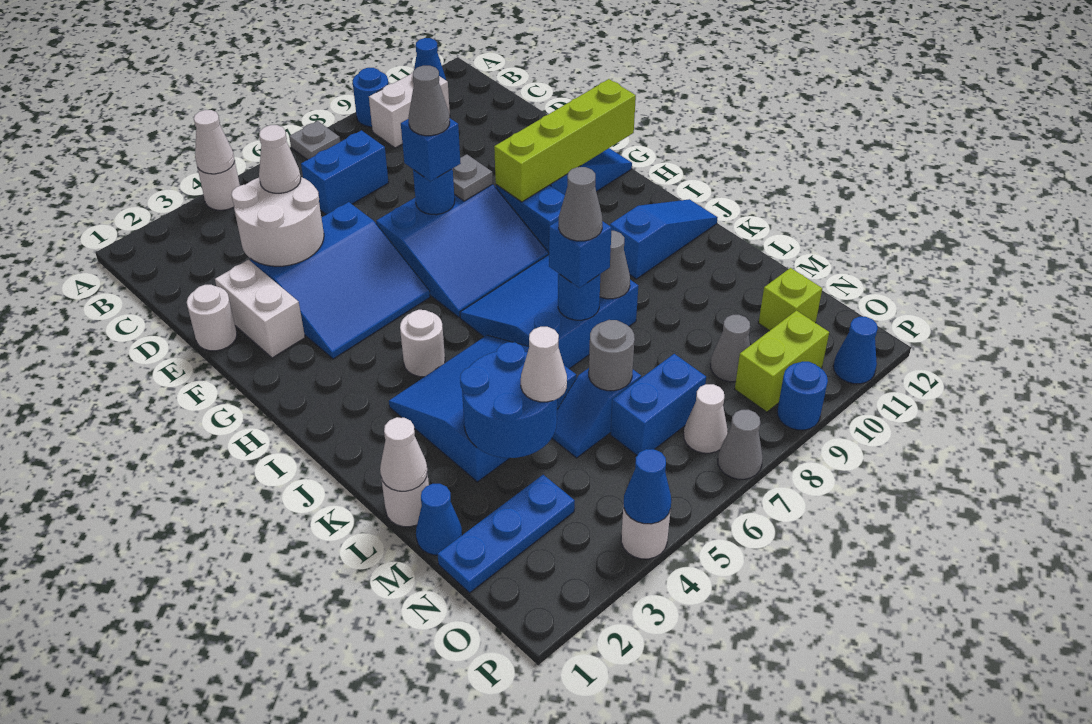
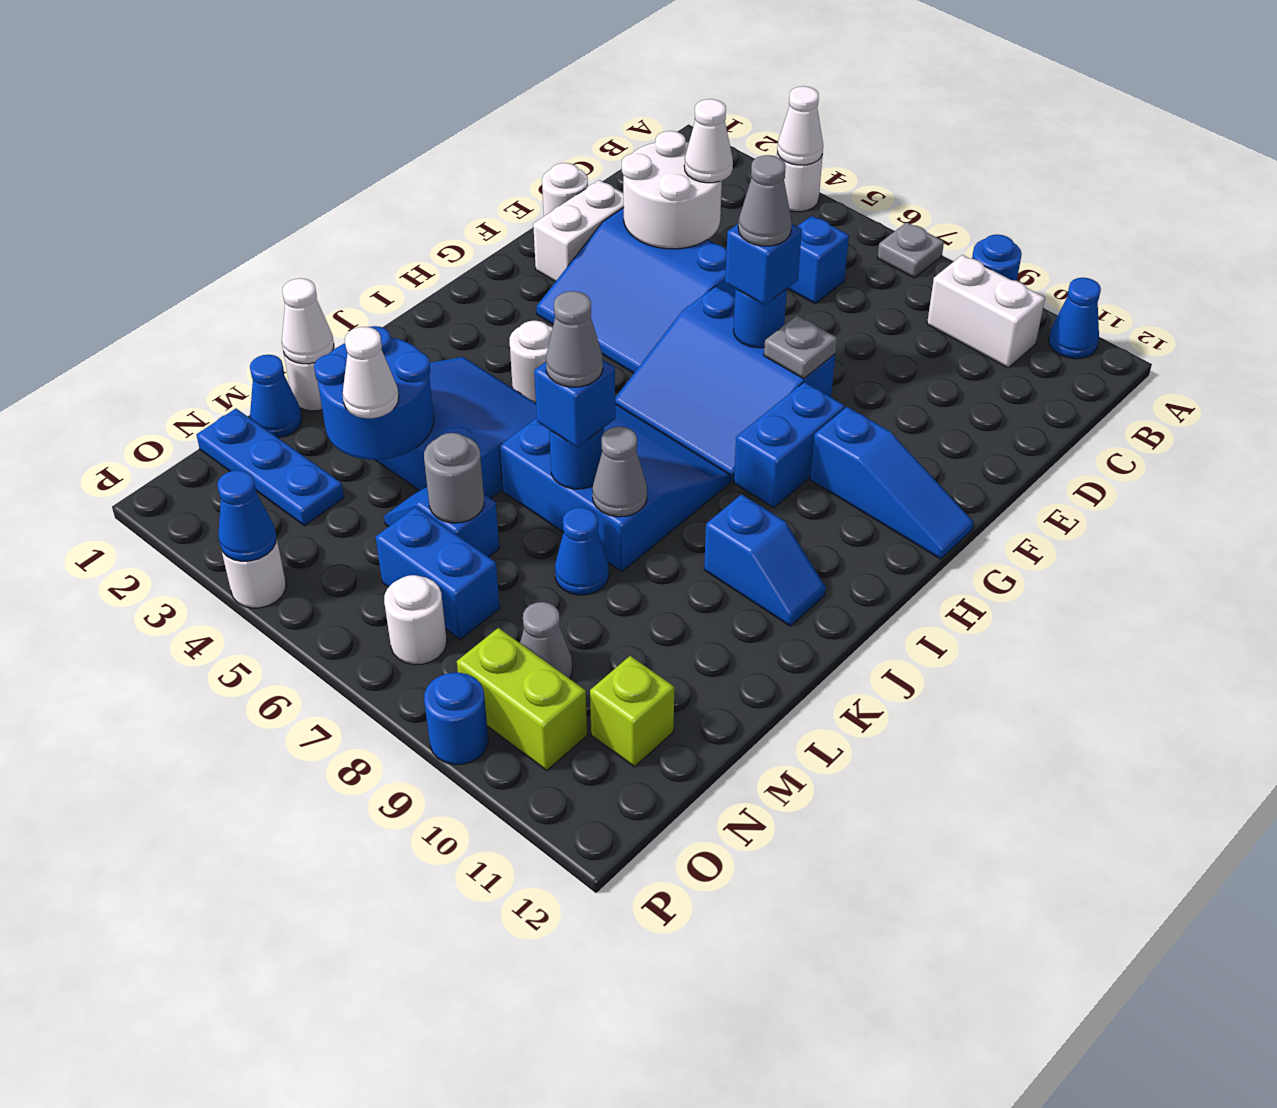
blue 1x2 brick [301,130,389,215] -> blue 1x1 brick [788,216,849,304]
lime 1x4 brick [494,79,636,202] -> none
blue 1x3 slope [610,199,718,279] -> blue 1x2 slope [704,494,826,626]
white 1x1 cone [684,384,728,453] -> white 1x1 round brick [384,575,447,665]
grey 1x1 cone [718,410,763,479] -> none
blue 1x1 cone [833,317,878,384] -> blue 1x1 cone moved to [555,507,609,595]

